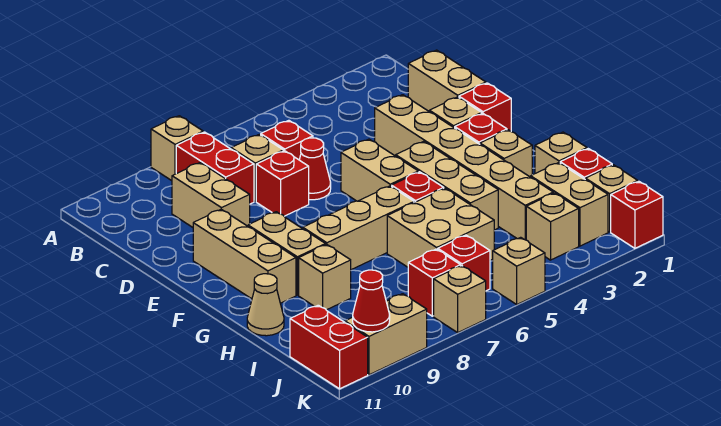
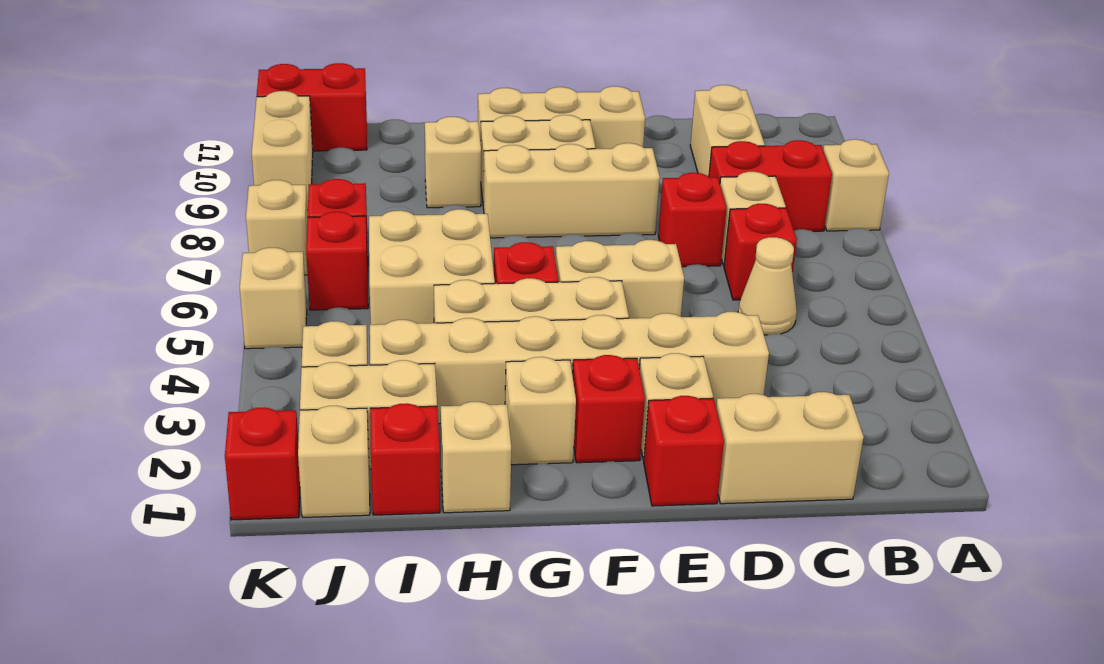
tan 1x2 brick [172,163,250,227] -> tan 1x2 brick turned to [690,85,765,177]
red 1x1 cone [299,138,331,200] -> none
tan 1x3 brick [303,186,414,270] -> tan 1x3 brick turned to [483,143,660,238]
tan 1x1 cone [247,274,284,336] -> tan 1x1 cone moved to [738,237,797,335]
red 1x1 cone [353,270,390,332] -> none

